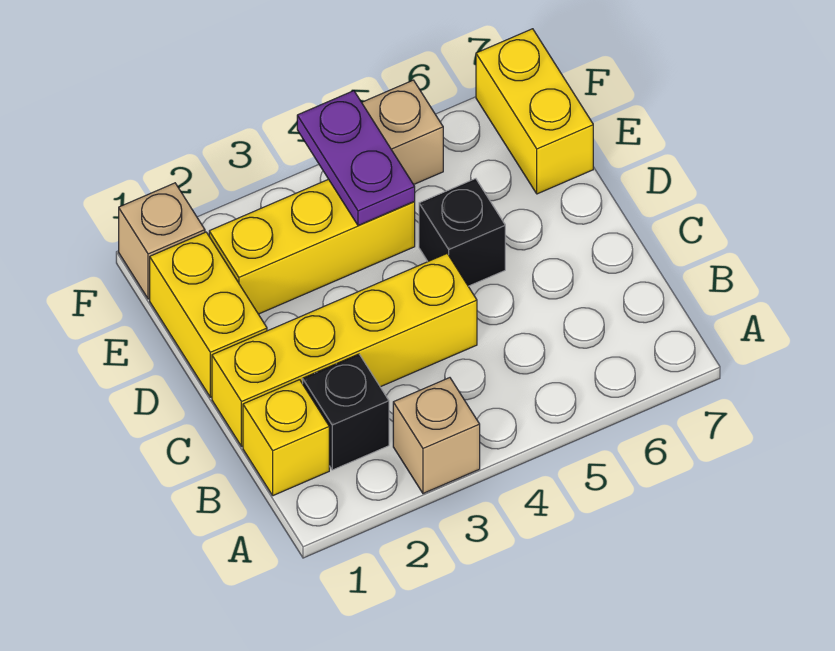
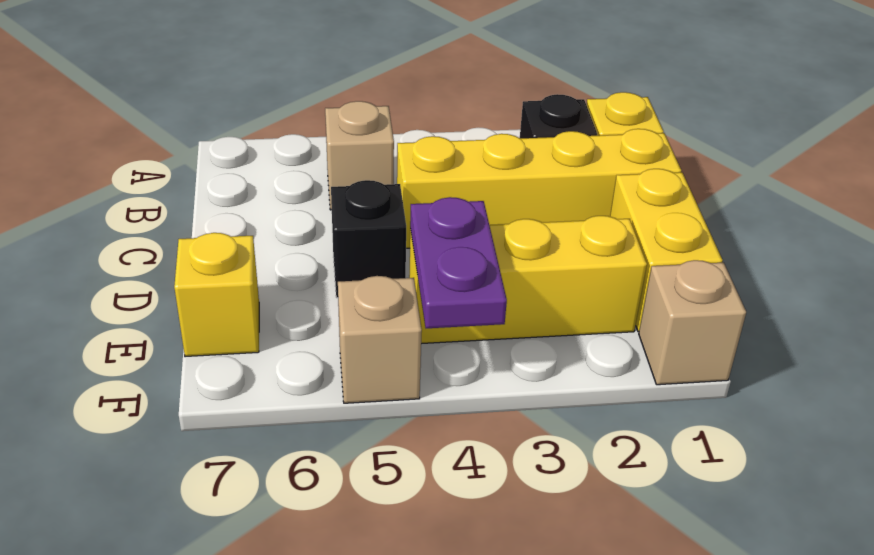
tan 1x1 brick [393,378,480,493] -> tan 1x1 brick moved to [325,101,394,210]
yellow 1x2 brick [476,29,593,194] -> yellow 1x1 brick [174,233,259,357]

